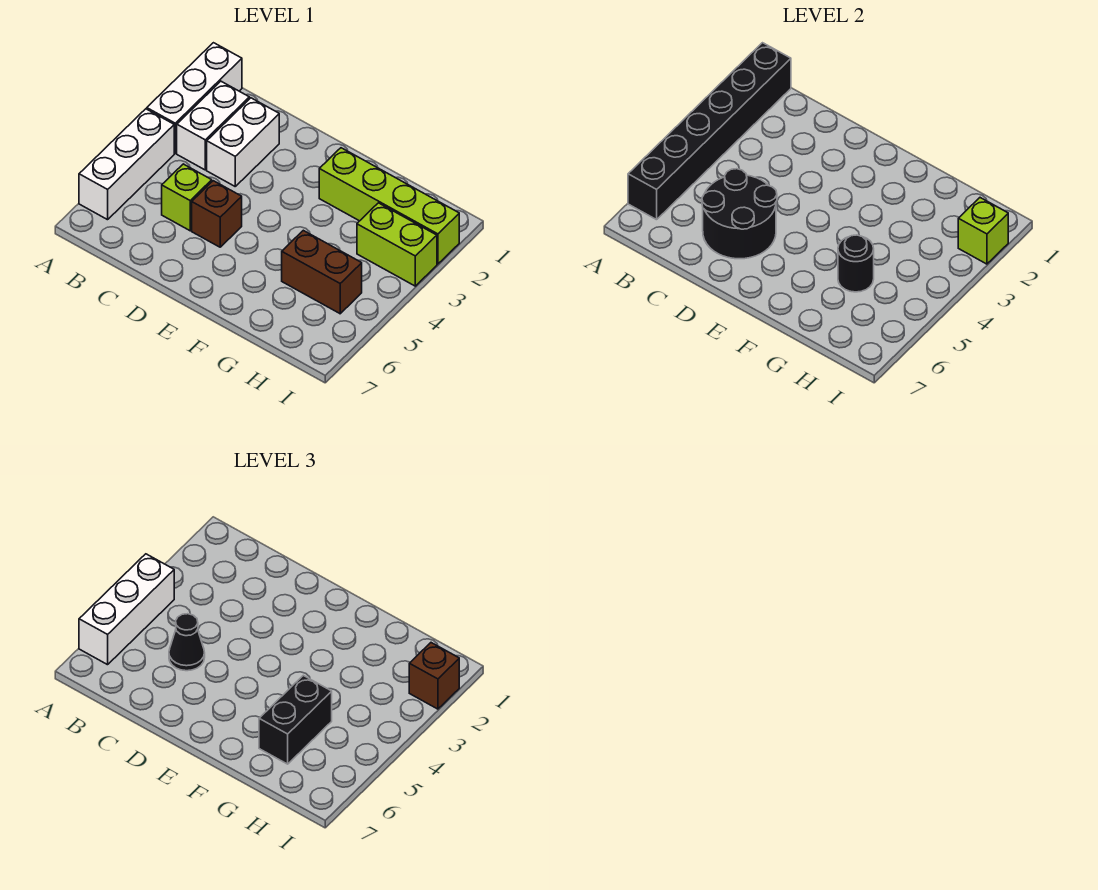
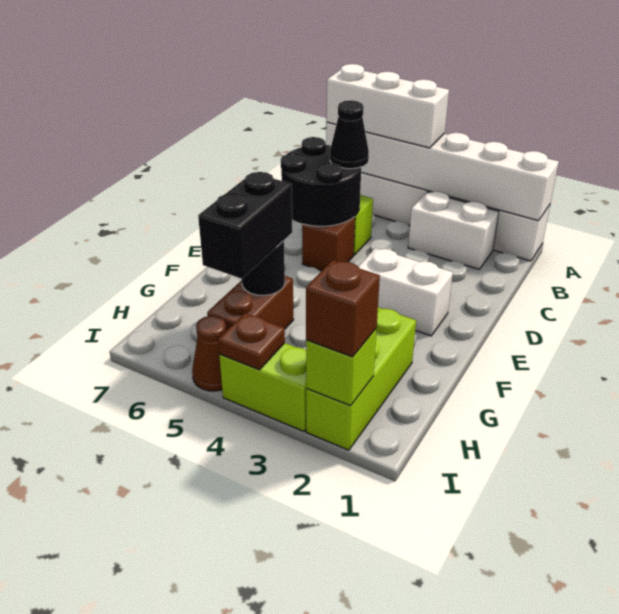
black 1x6 brick [628,43,791,220] -> white 1x6 brick [326,122,559,221]
white 1x2 brick [207,98,279,186] -> white 1x2 brick moved to [358,248,453,336]
lime 1x4 brick [319,148,459,264] -> lime 1x3 brick [306,307,416,450]
black 1x2 brick [259,675,332,764] -> black 1x2 brick turned to [198,172,292,279]
lime 1x2 brick [357,203,437,286] -> lime 1x2 brick turned to [219,343,307,431]
none -> brown 1x1 plate [218,313,285,370]
none -> brown 1x1 cone [192,316,226,391]

